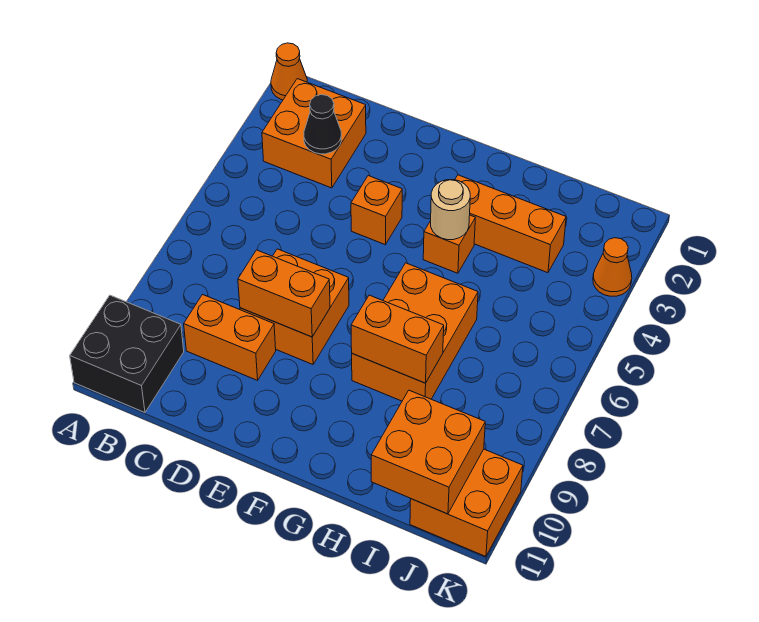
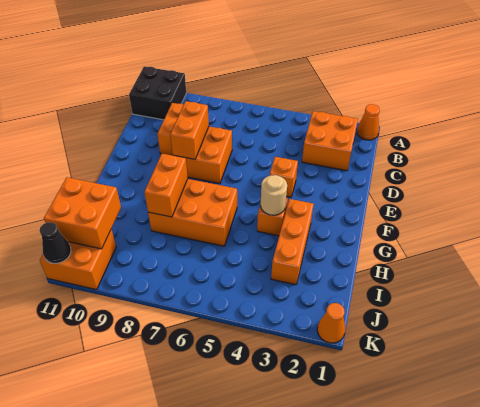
black 1x1 cone [304,95,341,154] -> black 1x1 cone moved to [40,222,71,263]
orange 1x1 cone [593,238,632,296] -> orange 1x1 cone moved to [317,303,345,343]

